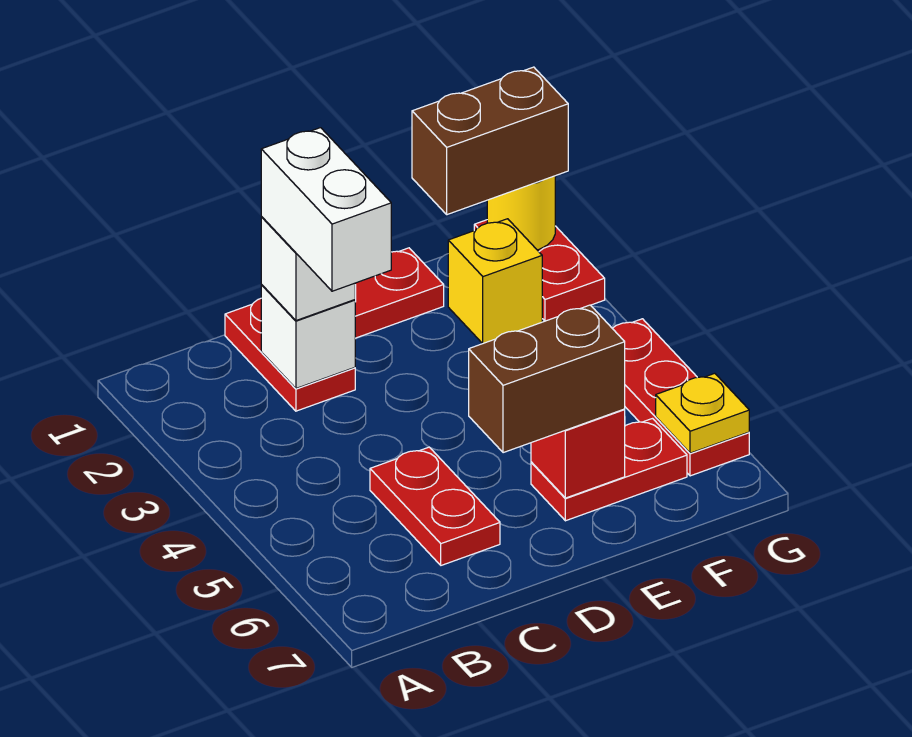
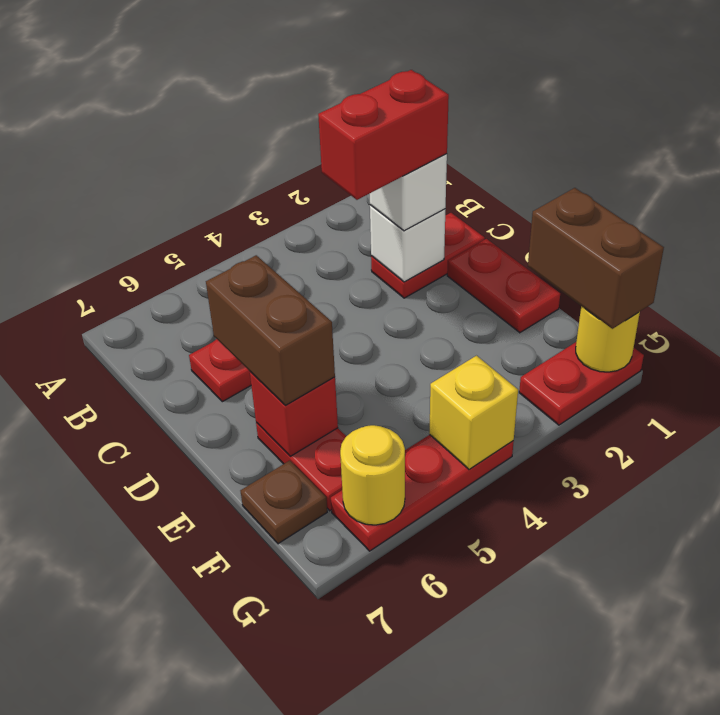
white 1x2 brick [261,128,391,291] -> red 1x2 brick [318,70,449,200]
yellow 1x1 brick [448,219,542,344] -> yellow 1x1 brick moved to [429,356,518,469]
none -> brown 1x1 plate [240,461,327,544]
yellow 1x1 plate [656,373,749,453] -> yellow 1x1 round brick [340,425,405,525]

